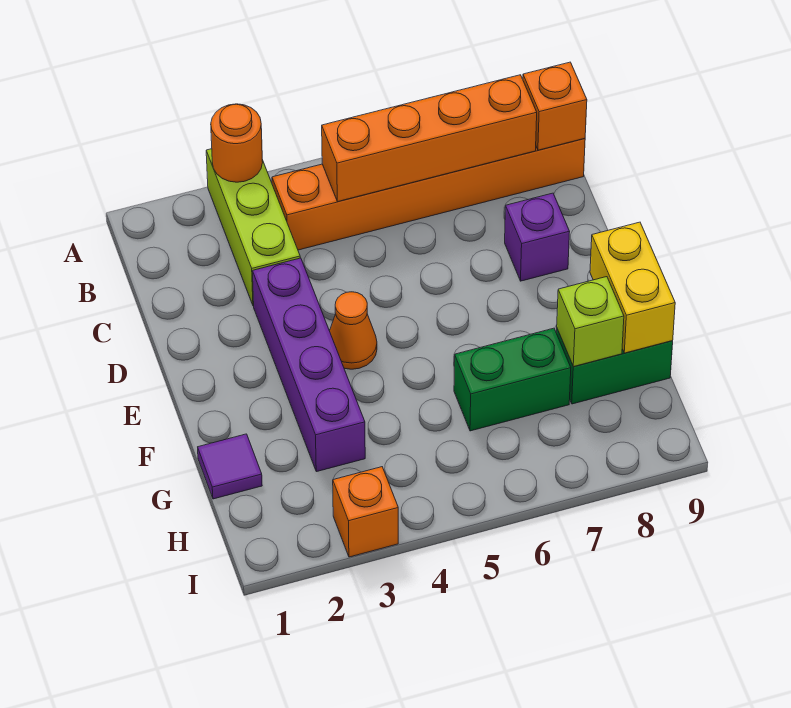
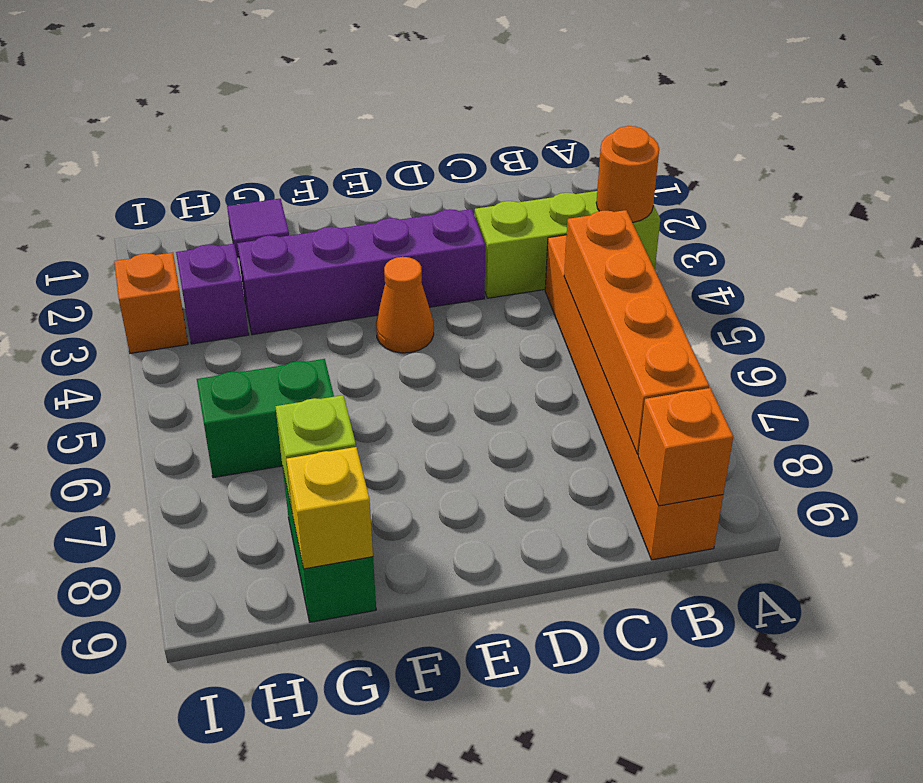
purple 1x1 brick [505,193,570,281] -> purple 1x1 brick moved to [176,244,249,344]
yellow 1x2 brick [590,222,675,353] -> yellow 1x1 brick [286,447,373,569]
green 1x2 brick [454,328,571,431] -> green 1x2 brick turned to [197,359,334,478]

